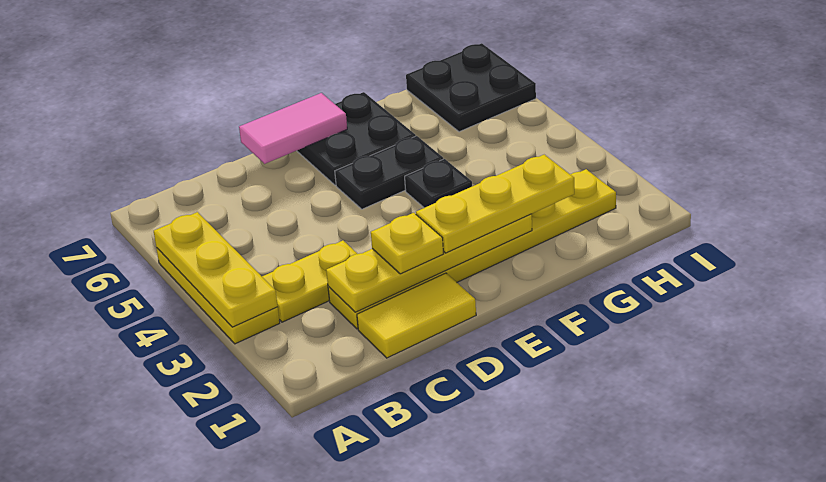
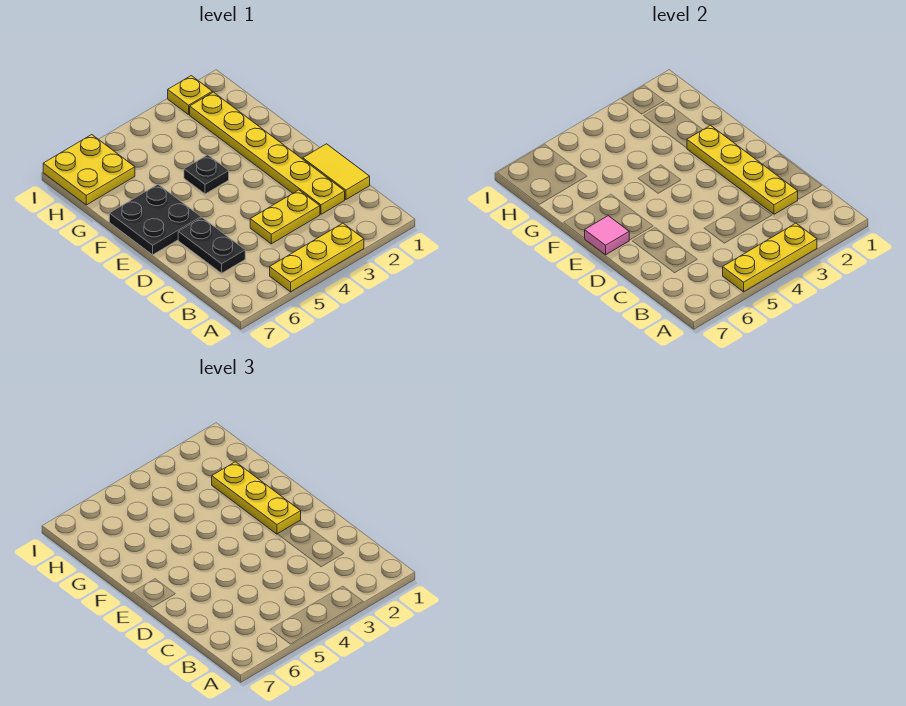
yellow 1x2 plate [262,241,357,322] -> yellow 1x2 plate turned to [250,190,320,244]
yellow 1x1 plate [371,213,443,274] -> yellow 1x1 plate moved to [168,76,212,115]
pink 1x2 tile [239,93,347,164] -> pink 1x1 tile [584,216,629,255]
black 1x2 plate [335,136,443,209] -> black 1x2 plate moved to [178,218,245,273]
black 2x2 plate [406,43,536,132] -> yellow 2x2 plate [43,135,135,205]

